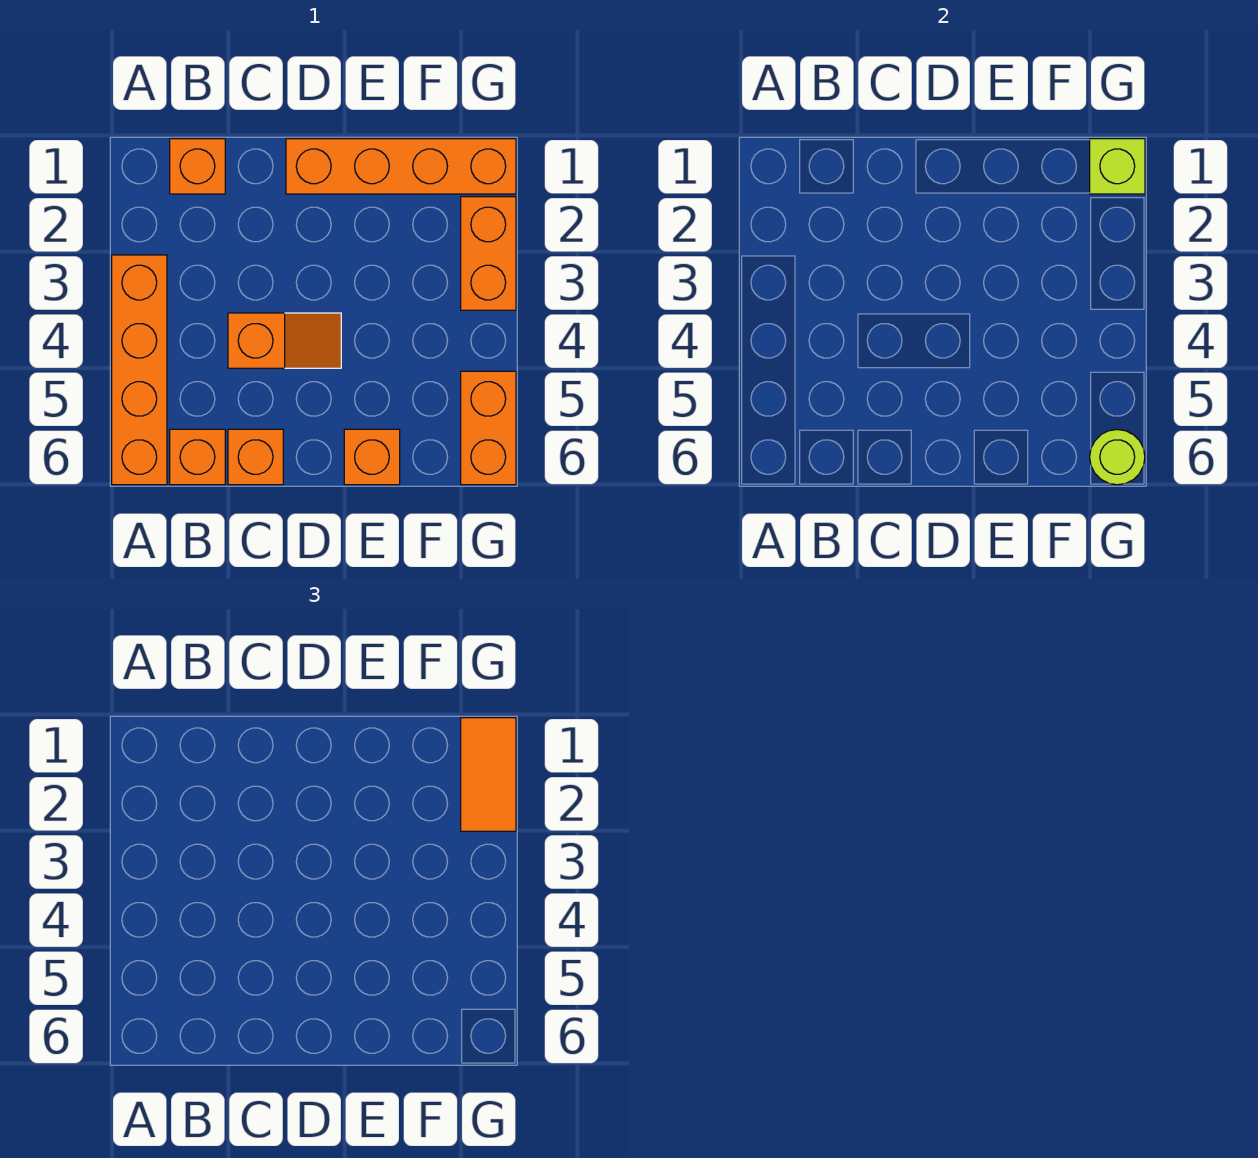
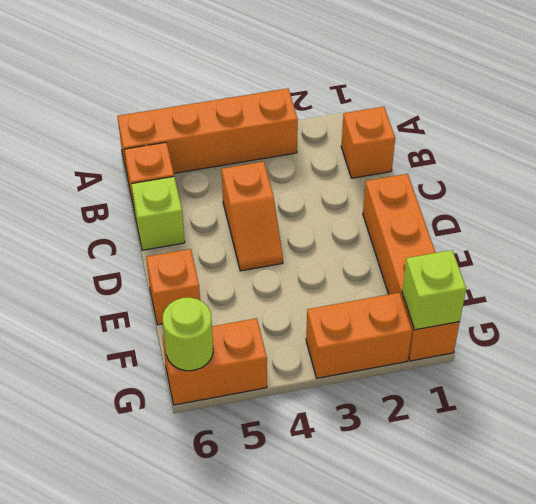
orange 1x1 brick [228,429,283,485] -> lime 1x1 brick [131,177,185,250]
orange 1x2 tile [461,718,516,831] -> none

